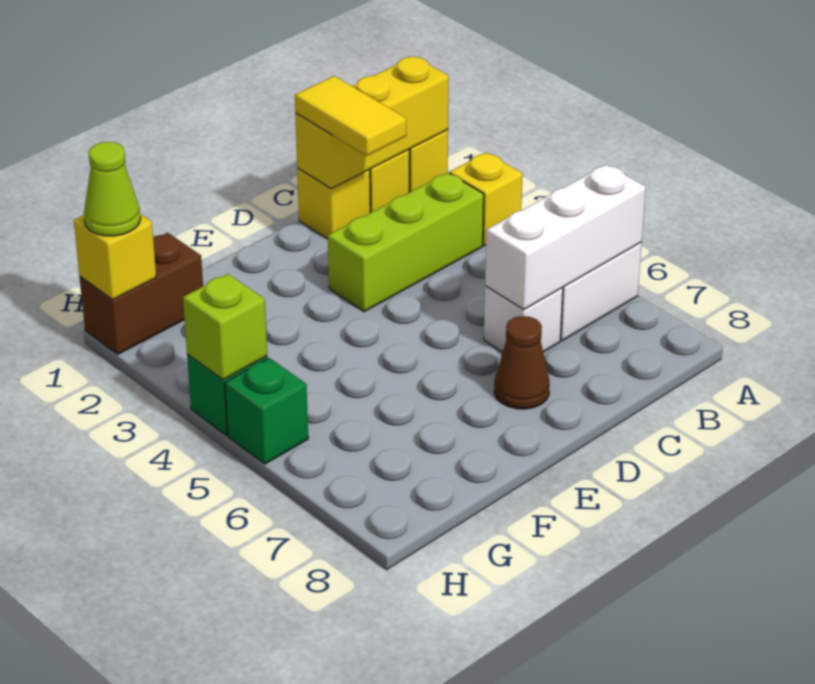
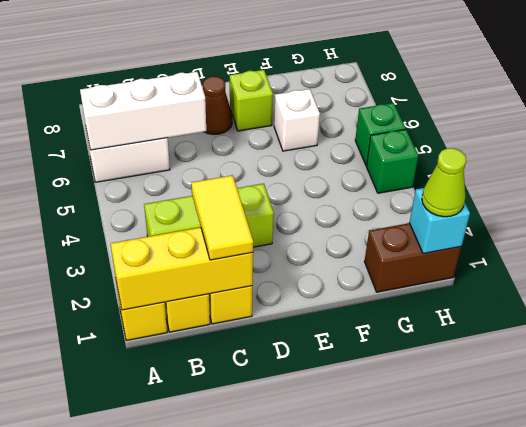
yellow 1x1 brick [450,152,523,246] -> none
white 1x1 brick [484,286,563,352] -> white 1x1 brick moved to [274,89,320,151]
yellow 1x1 brick [74,214,156,300] -> cyan 1x1 brick [409,188,470,254]
lime 1x1 brick [183,274,267,380] -> lime 1x1 brick moved to [230,70,273,131]

